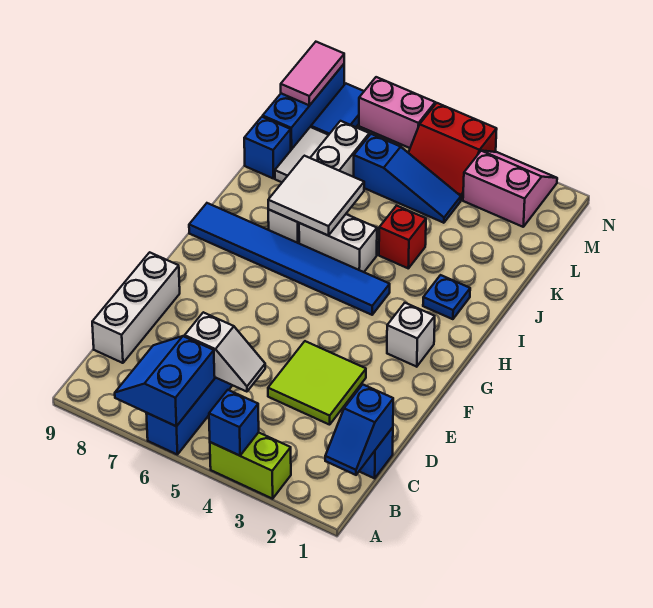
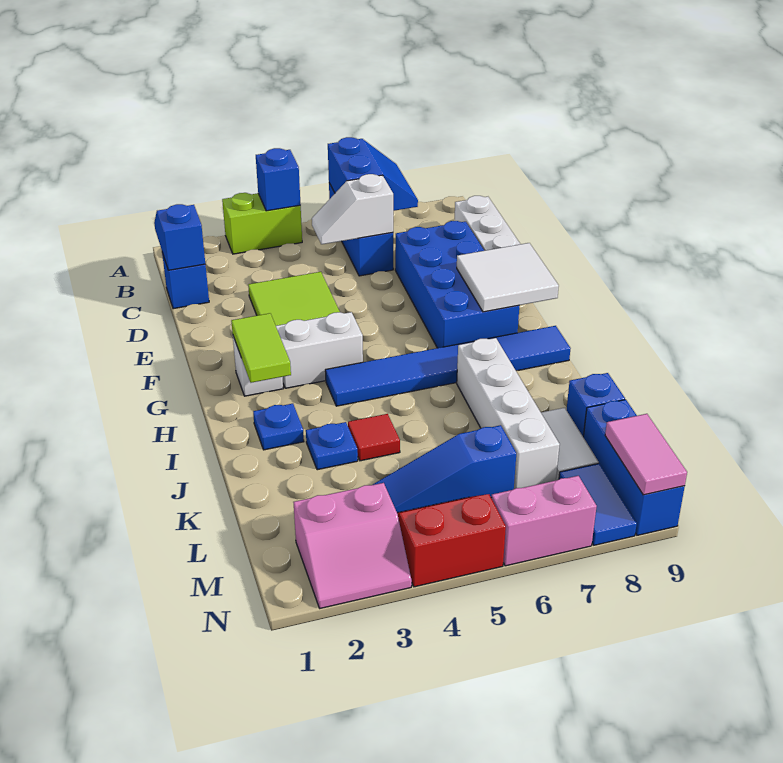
none -> blue 2x4 brick [395,221,519,348]
none -> lime 1x2 tile [231,313,291,383]
white 1x2 brick [299,214,377,272] -> white 1x2 brick moved to [276,312,363,388]
white 2x2 tile [268,156,364,235] -> white 2x2 tile moved to [457,243,559,312]
none -> blue 1x1 plate [306,422,358,470]
red 1x1 brick [379,206,426,268] -> red 1x1 tile [348,414,400,461]

